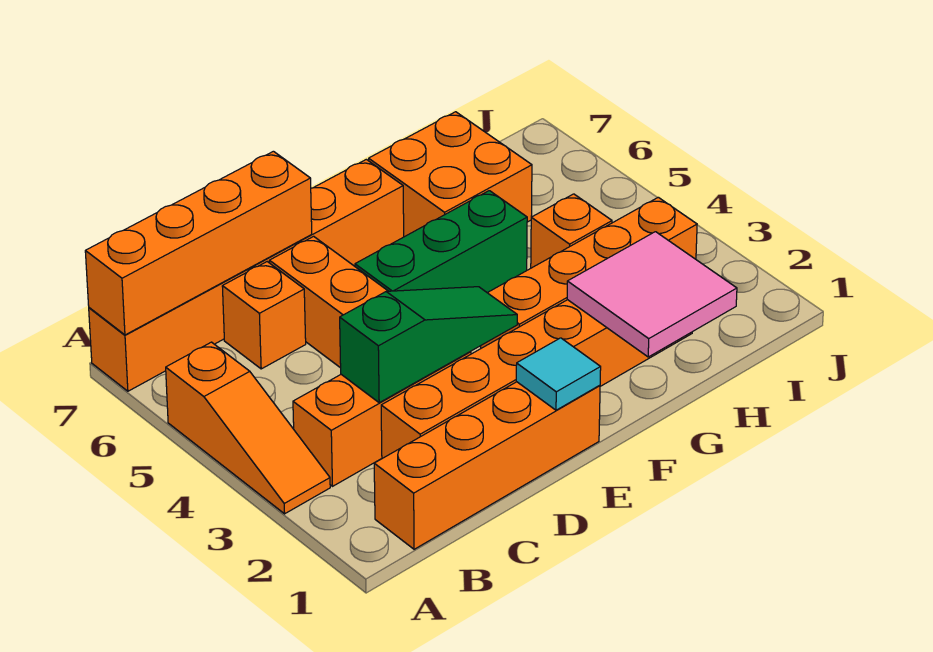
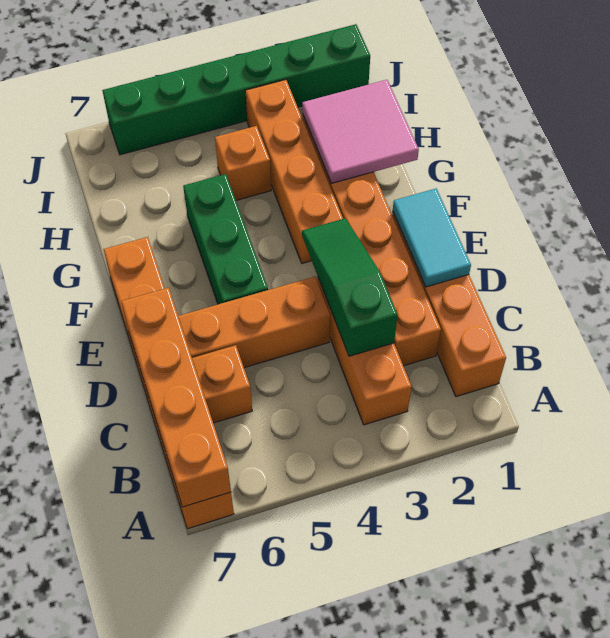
orange 1x3 slope [166,342,330,514] -> none
cyan 1x1 tile [516,338,601,410] -> cyan 1x2 tile [393,189,471,287]
orange 2x2 brick [369,112,532,237] -> none
none -> green 1x6 brick [102,24,370,155]

